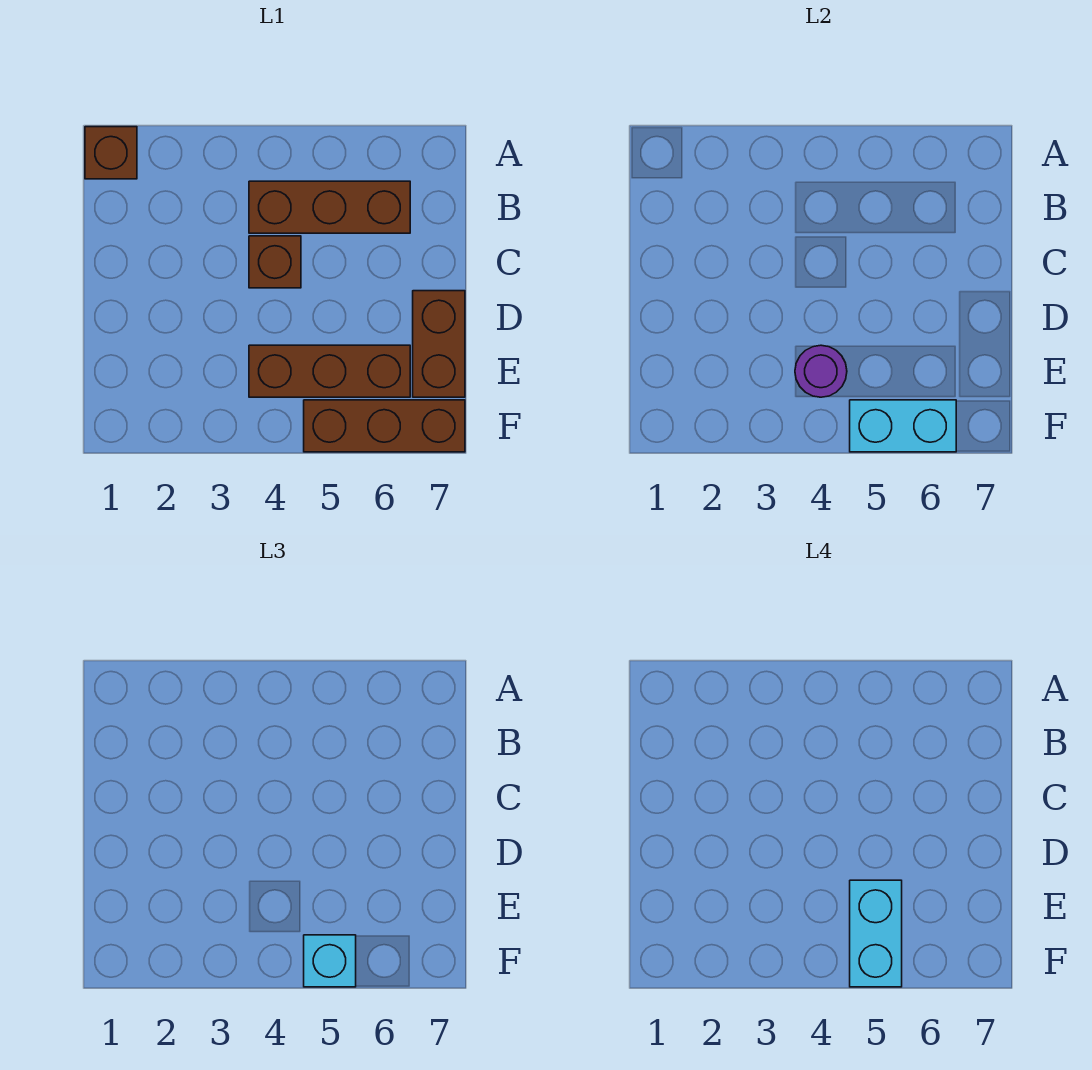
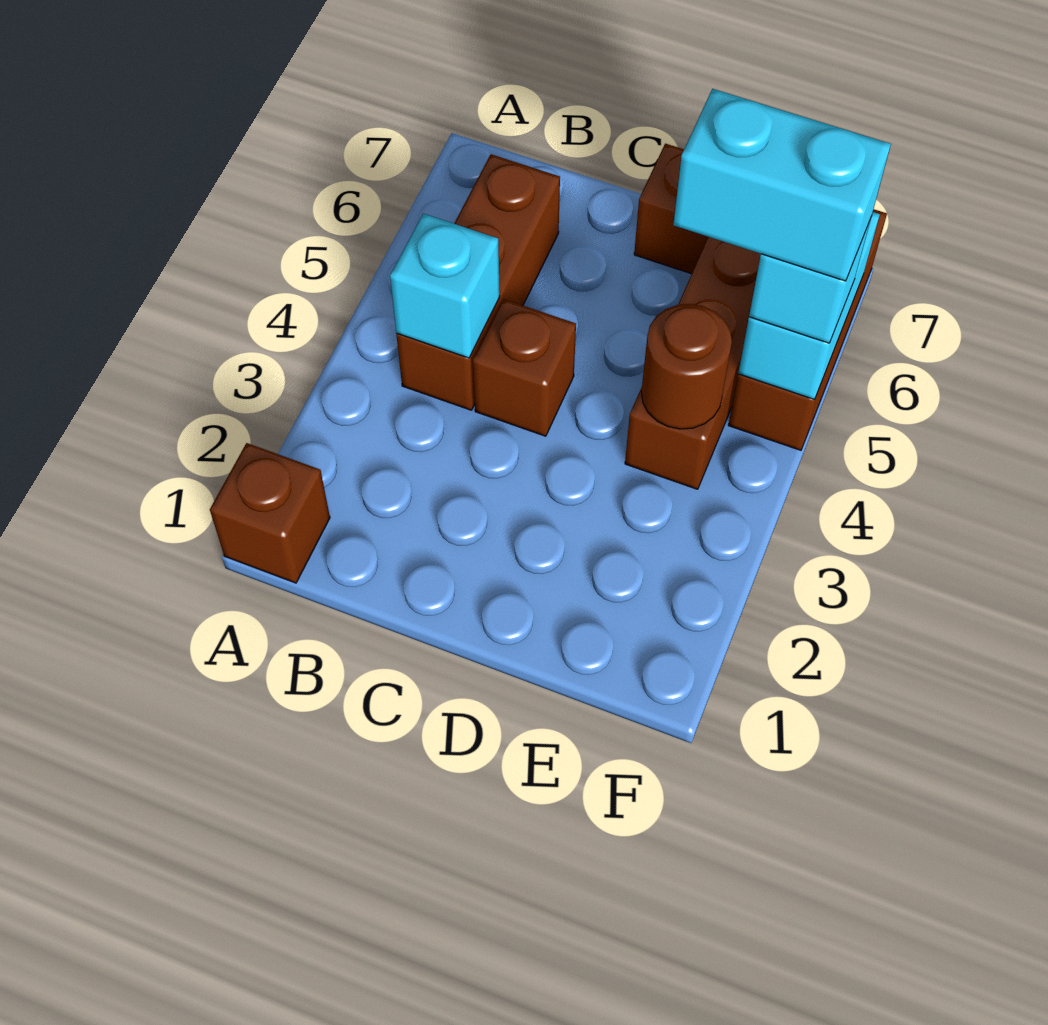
none -> cyan 1x1 brick [390,214,500,358]
purple 1x1 round brick [795,345,847,397] -> brown 1x1 round brick [641,304,732,429]

